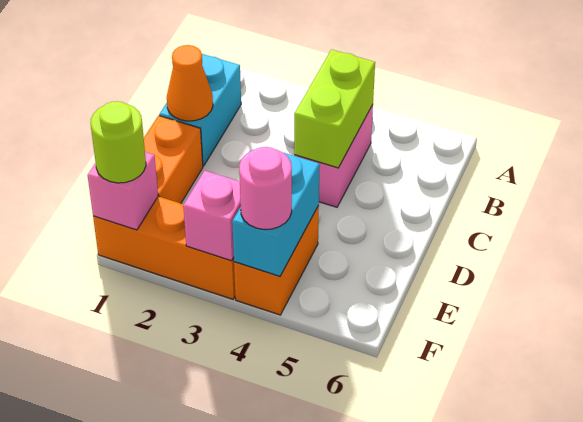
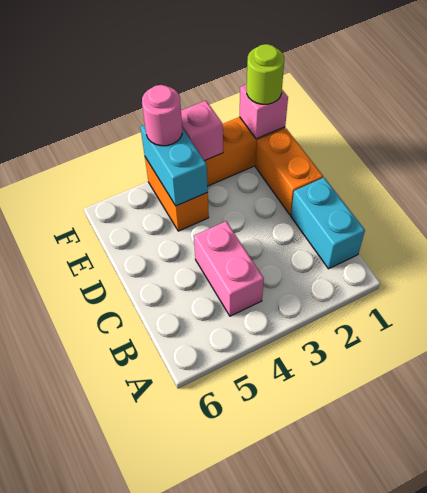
lime 1x2 brick [294,50,375,168] -> none
orange 1x1 cone [167,45,213,121] -> none

